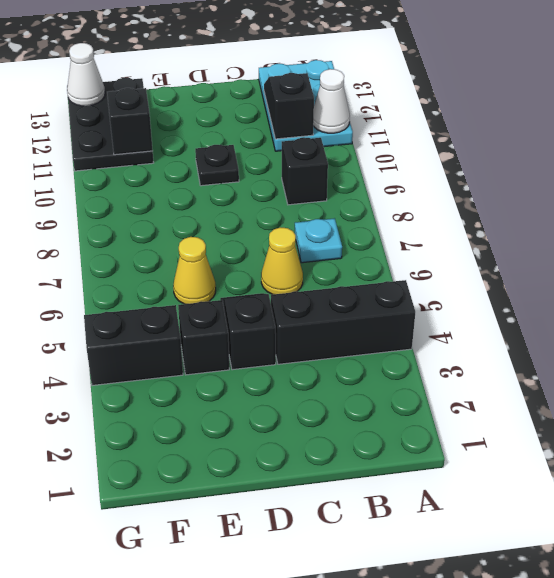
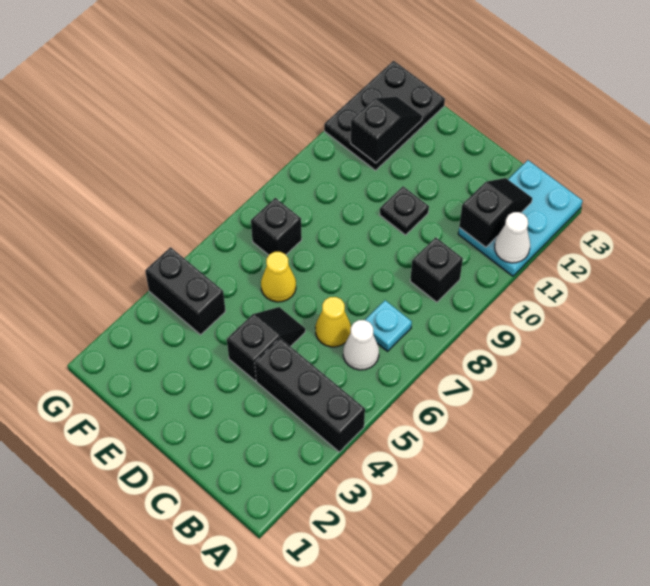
black 1x1 brick [178,300,229,375] -> black 1x1 brick moved to [251,198,302,255]
white 1x1 cone [67,43,105,106] -> white 1x1 cone moved to [343,320,379,370]

